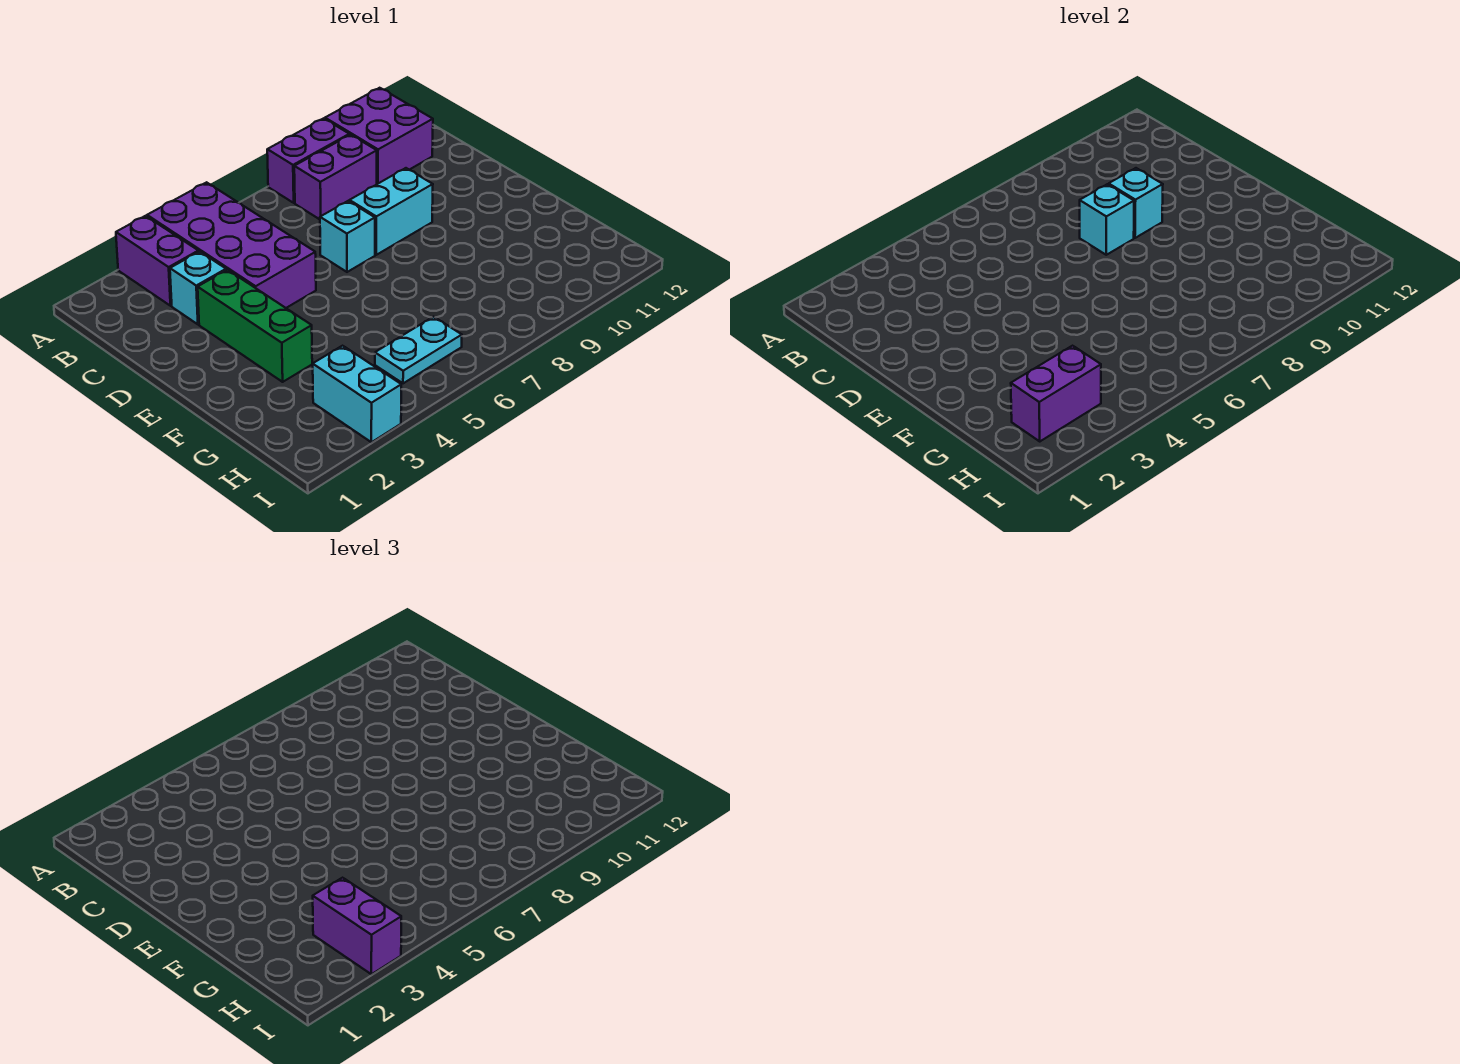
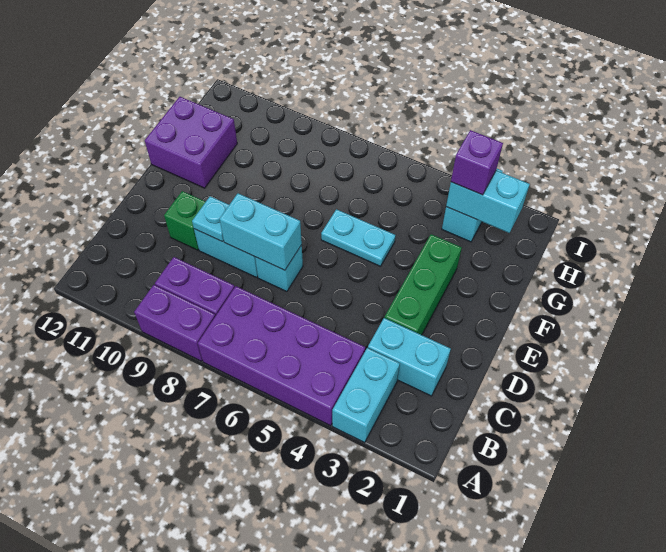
purple 1x2 brick [116,216,198,306] -> cyan 1x2 brick [332,348,400,442]
purple 2x4 brick [147,182,316,308] -> purple 2x4 brick turned to [198,286,365,426]
purple 2x2 brick [325,88,433,184] -> purple 2x2 brick moved to [145,97,237,188]
cyan 1x1 brick [170,251,226,324] -> cyan 1x2 brick [368,318,451,396]
cyan 1x1 brick [1080,184,1134,255] -> cyan 1x2 brick [220,193,302,270]
cyan 1x1 brick [1109,168,1163,238] -> cyan 1x1 plate [192,196,229,242]
none -> green 1x1 brick [164,191,206,250]
purple 1x2 brick [1011,346,1101,441] -> cyan 1x2 brick [446,170,530,233]
purple 1x2 brick [313,878,401,974] -> purple 1x1 brick [451,130,503,195]
cyan 1x2 plate [375,317,462,383] -> cyan 1x2 plate moved to [321,209,395,266]

